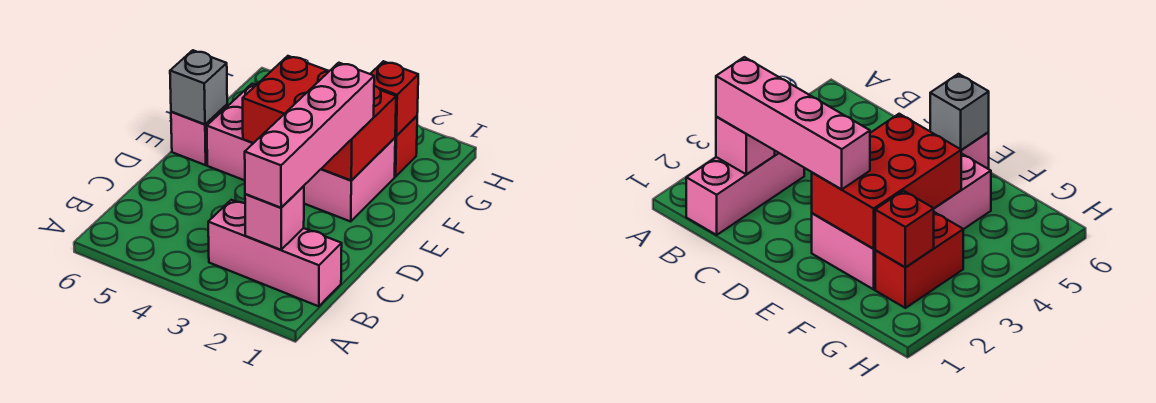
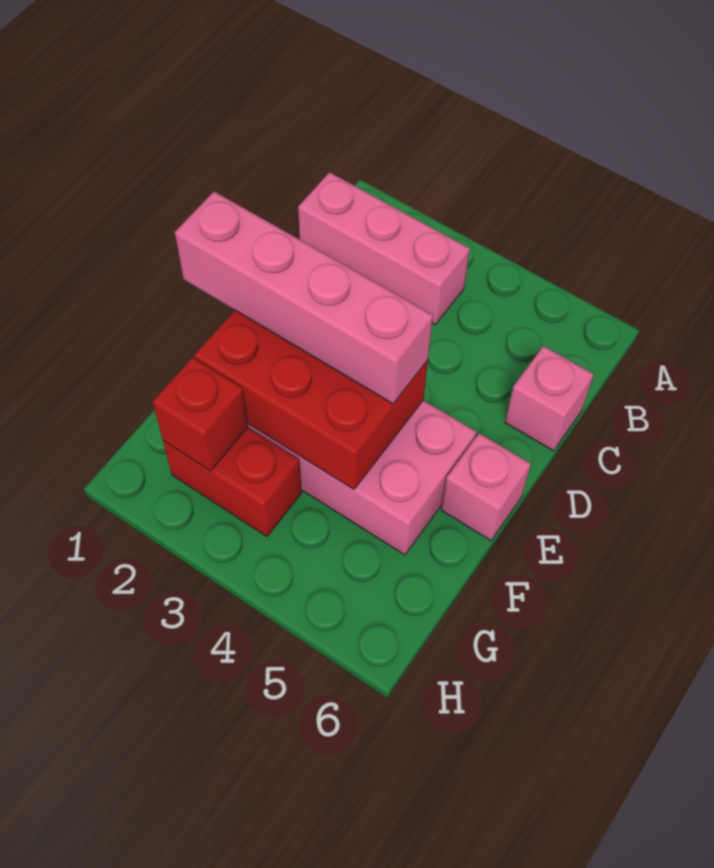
pink 1x1 brick [245,186,304,250] -> pink 1x1 brick moved to [505,346,594,451]
pink 1x4 brick [245,63,374,208] -> pink 1x4 brick turned to [175,191,433,404]
grey 1x1 brick [170,50,227,124] -> none

